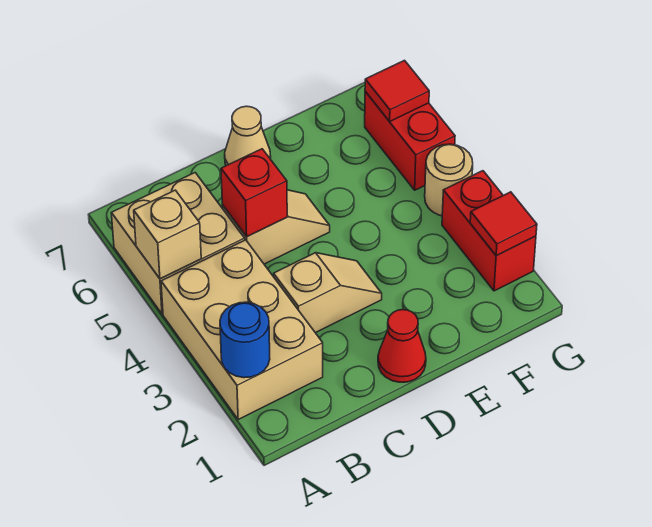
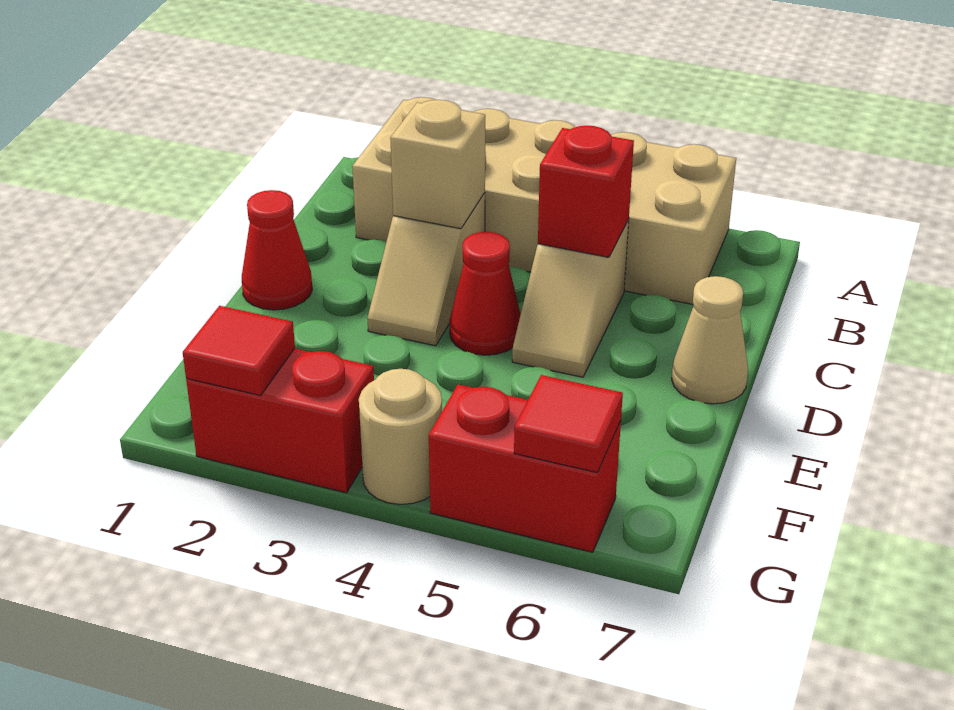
blue 1x1 round brick [220,302,270,378] -> none
tan 1x1 brick [134,190,201,279] -> tan 1x1 brick moved to [390,100,485,229]
none -> red 1x1 cone [449,232,521,355]

